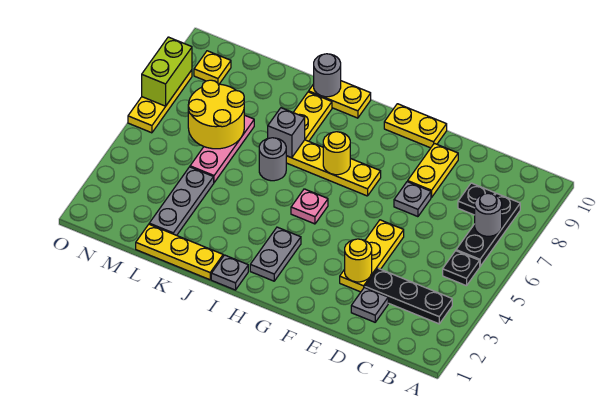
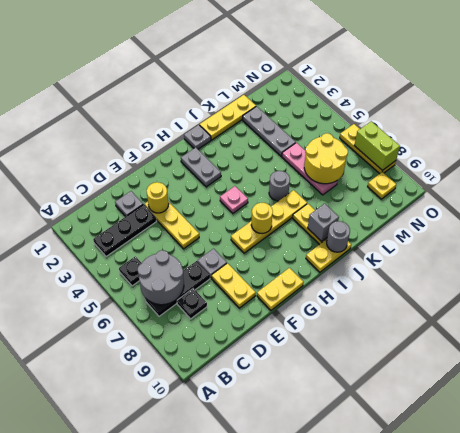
black 1x3 plate [456,193,520,266] -> black 1x3 plate turned to [146,261,210,316]
grey 1x1 round brick [475,193,502,236] -> grey 2x2 round brick [137,250,184,305]
grey 1x1 brick [268,108,305,158] -> grey 1x1 brick moved to [308,204,339,242]

